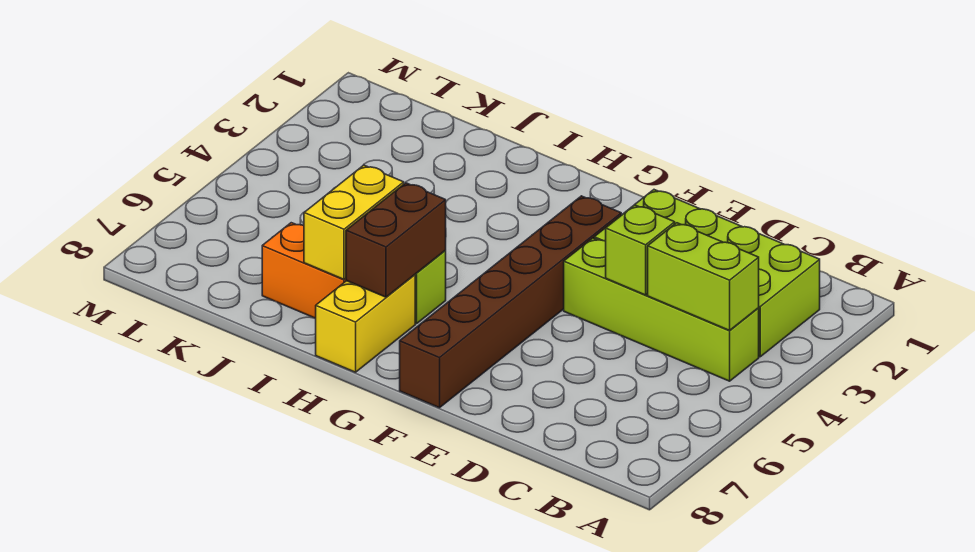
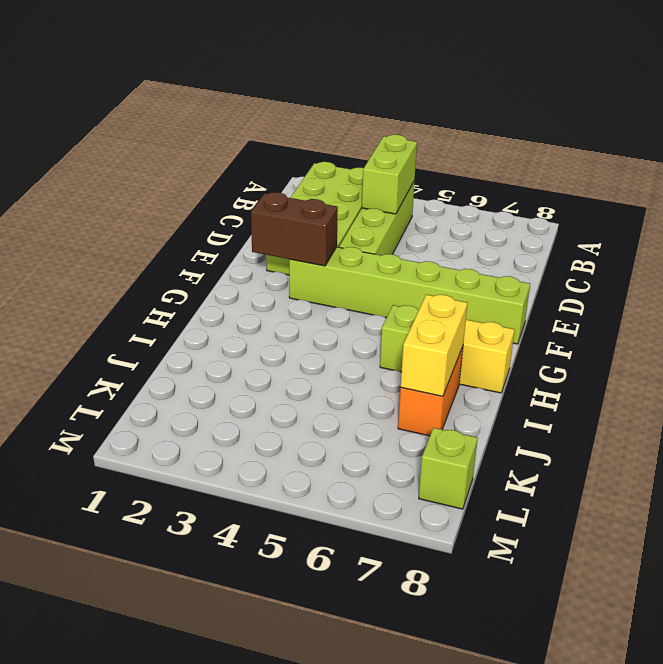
lime 1x1 brick [606,205,675,295] -> lime 1x1 brick moved to [419,428,478,509]
brown 1x6 brick [400,196,621,408] -> lime 1x6 brick [289,247,530,344]
brown 1x2 brick [346,183,446,297] -> brown 1x2 brick moved to [251,192,338,266]
yellow 1x2 brick [304,165,404,279] -> yellow 1x2 brick turned to [401,295,467,396]

